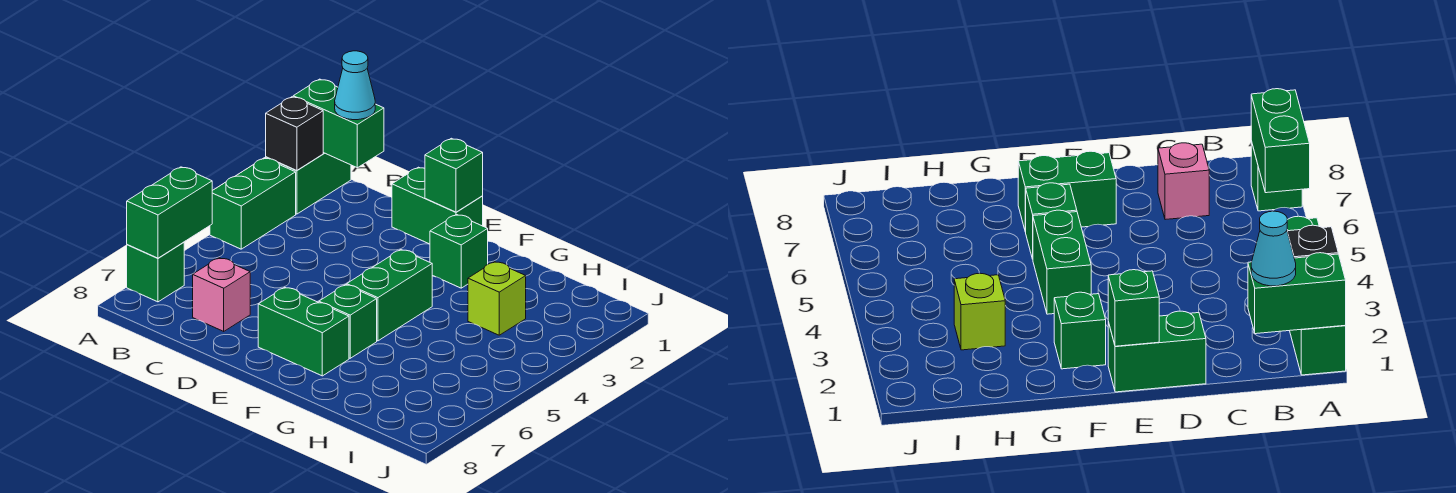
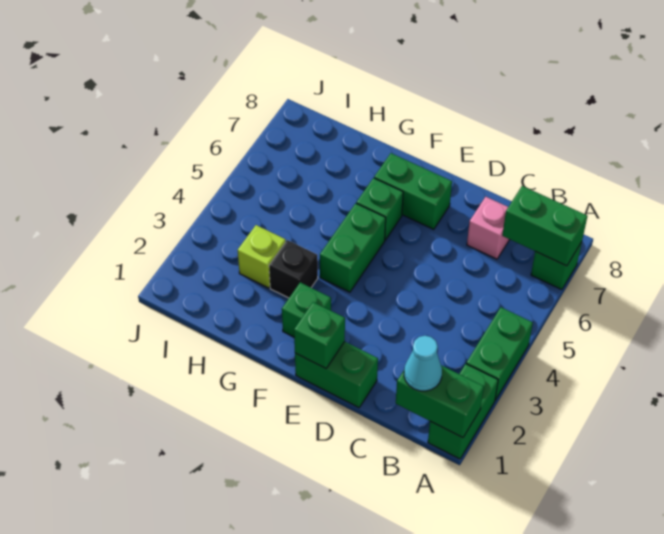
black 1x1 brick [266,97,323,170] -> black 1x1 brick moved to [269,240,318,298]
green 1x2 brick [127,167,212,258] -> green 1x2 brick turned to [502,186,587,266]

